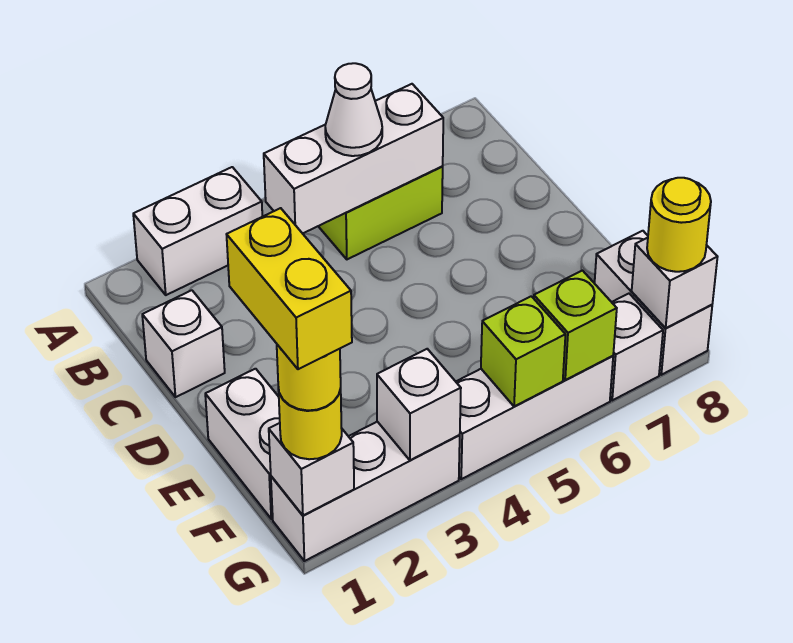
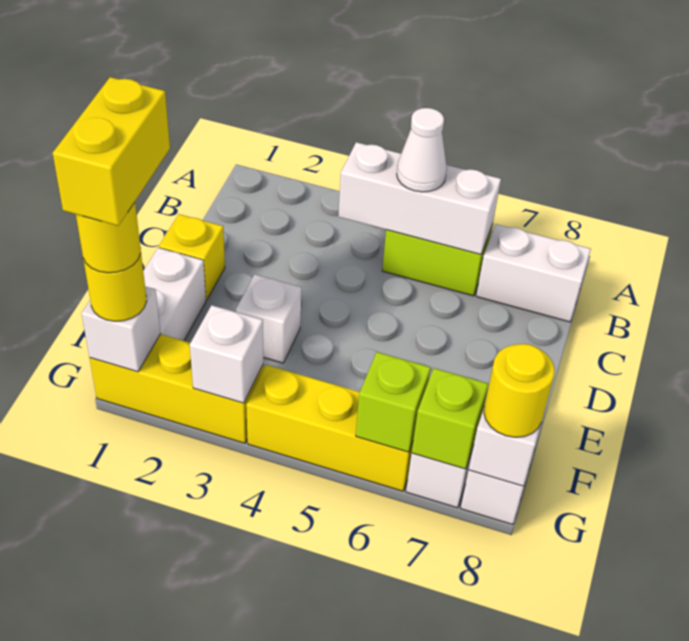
white 1x2 brick [133,167,262,295] -> white 1x2 brick moved to [476,224,591,322]
white 1x1 brick [142,290,225,397] -> white 1x1 brick moved to [236,274,301,363]
none -> yellow 1x1 brick [159,214,225,300]
white 1x3 brick [271,422,460,561] -> yellow 1x3 brick [90,334,264,443]
white 1x3 brick [456,356,613,479] -> yellow 1x3 brick [246,365,413,491]
lime 1x1 brick [481,296,565,407] -> lime 1x1 brick moved to [412,368,488,469]

